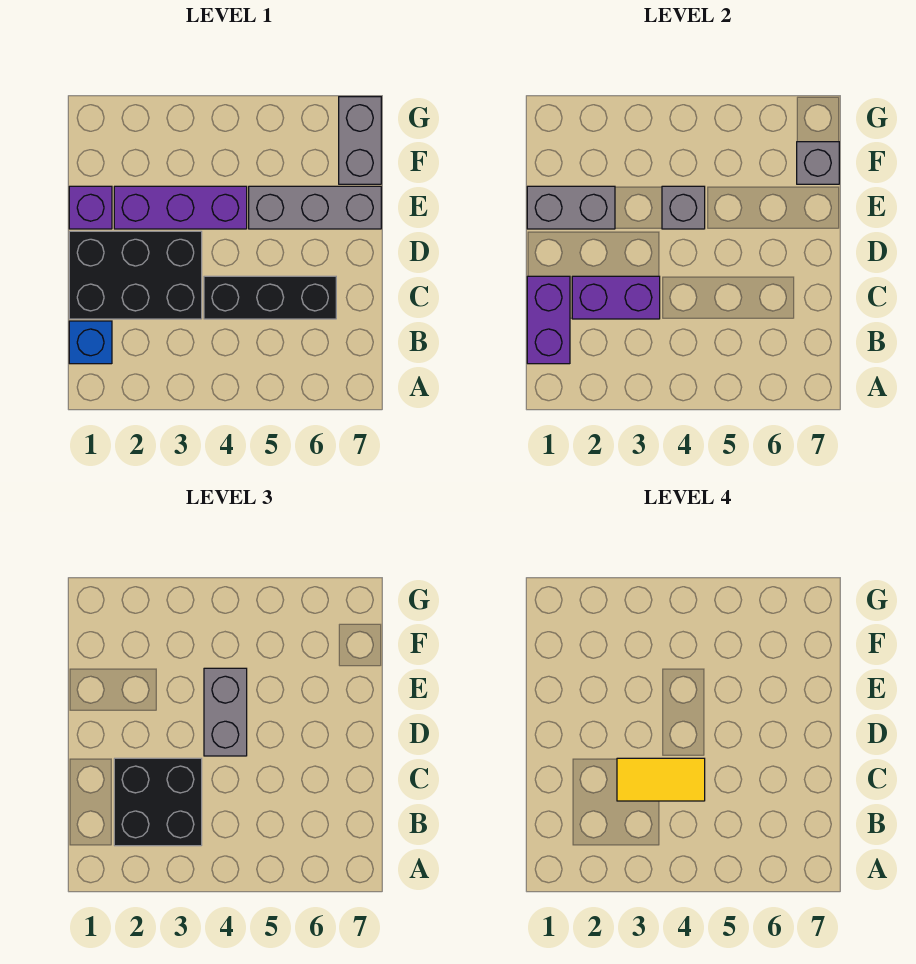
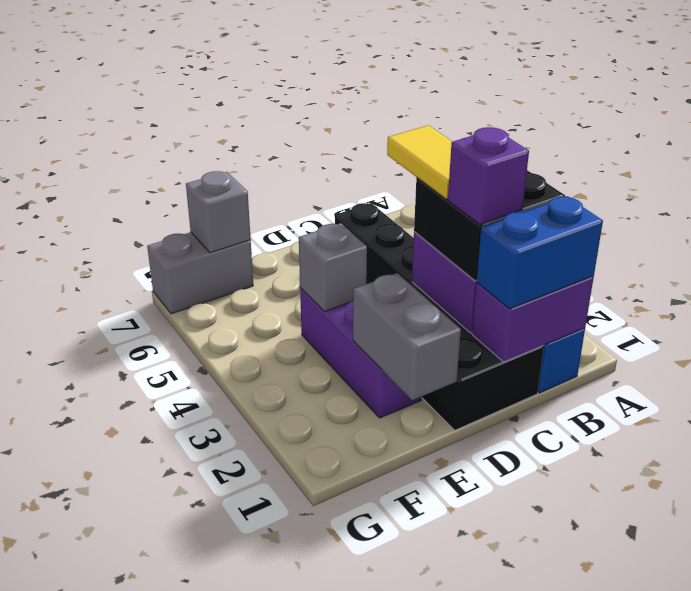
none -> blue 1x2 brick [477,197,603,309]
grey 1x2 brick [204,668,247,756] -> none
purple 1x1 brick [69,186,112,229] -> purple 1x1 brick moved to [448,127,529,224]
grey 1x3 brick [249,186,381,229] -> none

